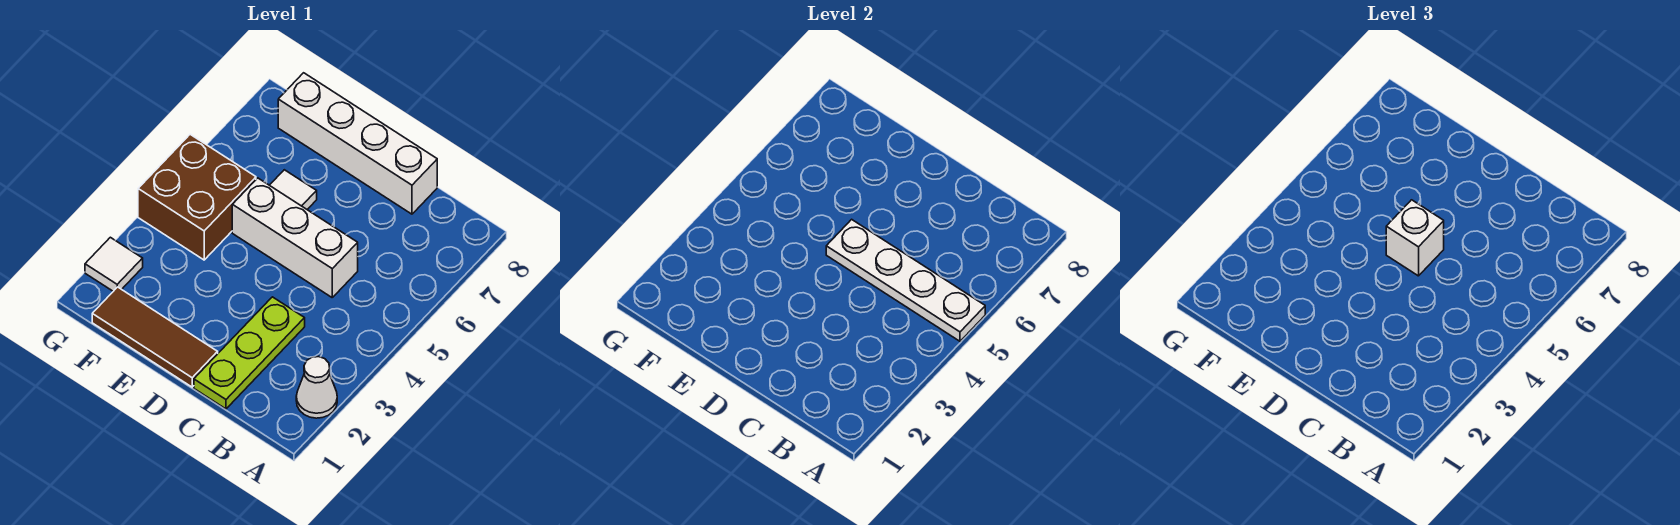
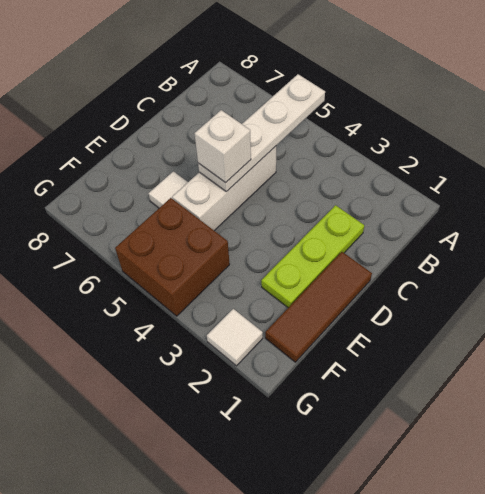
white 1x1 cone [296,357,337,418] -> none
lime 1x3 plate [194,297,305,409] -> lime 1x3 plate turned to [261,205,364,308]
white 1x4 brick [278,73,437,214] -> none

